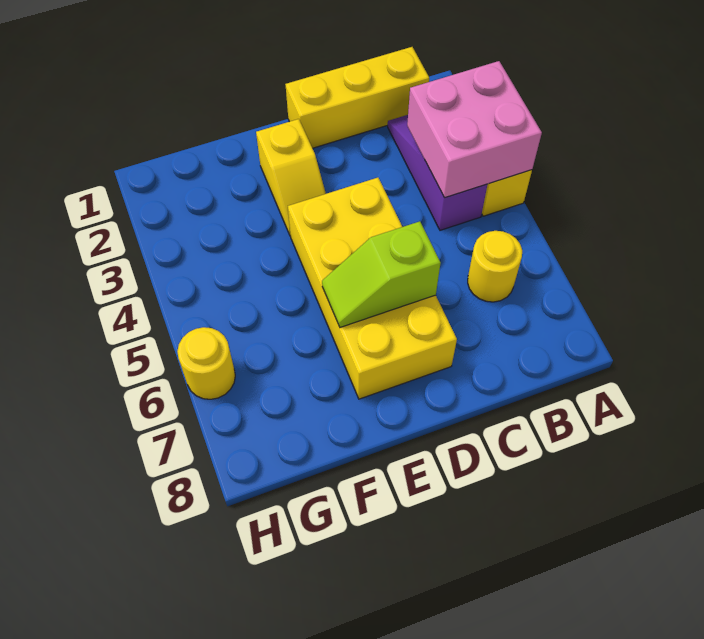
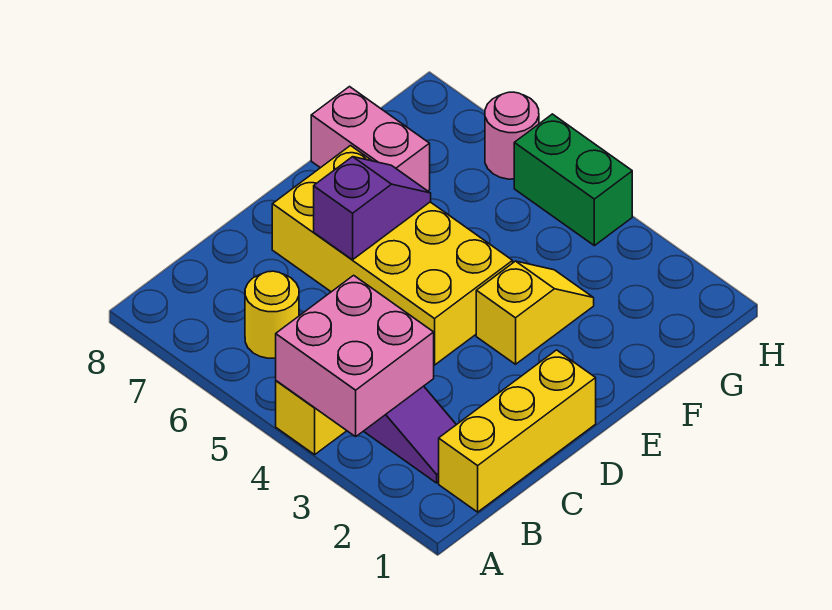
lime 1x2 slope [322,221,441,327] -> purple 1x2 slope [314,157,431,260]
yellow 1x2 slope [256,119,326,236] -> yellow 1x2 slope turned to [476,261,594,364]
none -> pink 1x2 brick [311,87,430,191]
none -> green 1x2 brick [514,114,632,246]
yellow 1x1 round brick [177,327,235,399] -> pink 1x1 round brick [485,92,539,179]

